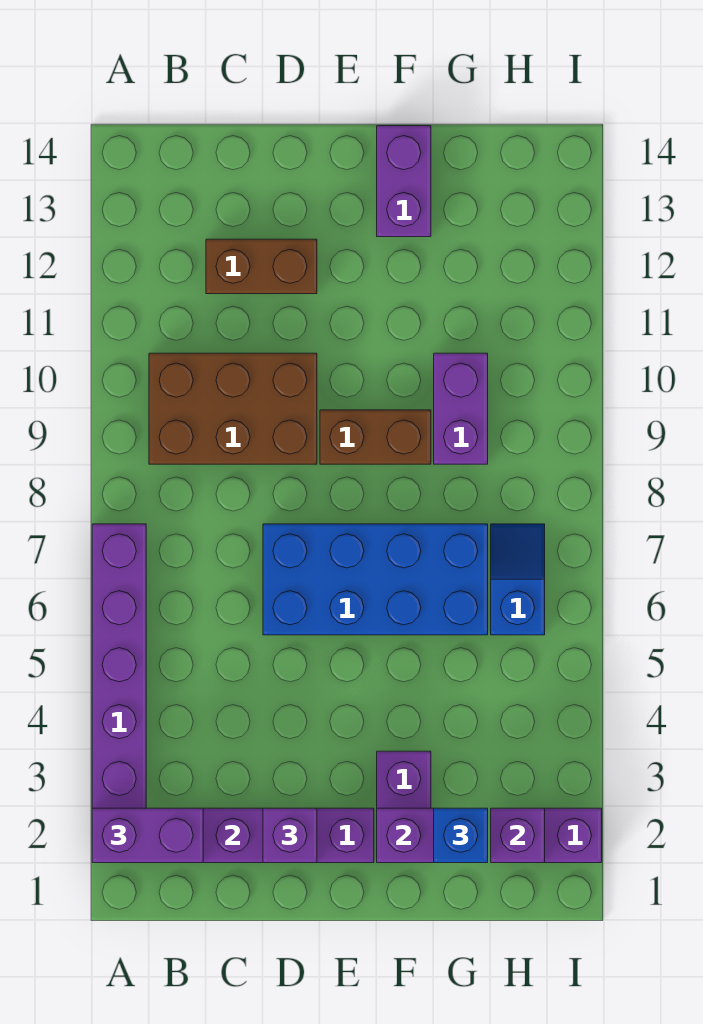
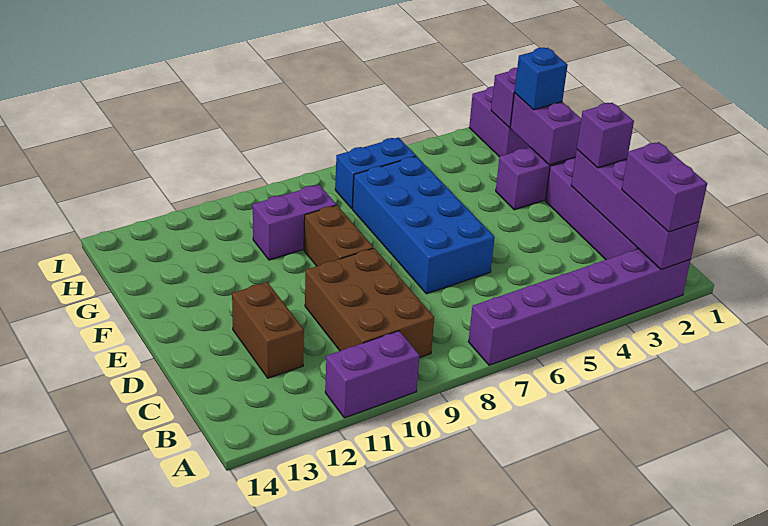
purple 1x2 brick [377,126,431,237] -> purple 1x2 brick moved to [325,331,420,418]
blue 1x2 slope [491,524,545,635] -> blue 1x2 brick [335,137,416,209]

